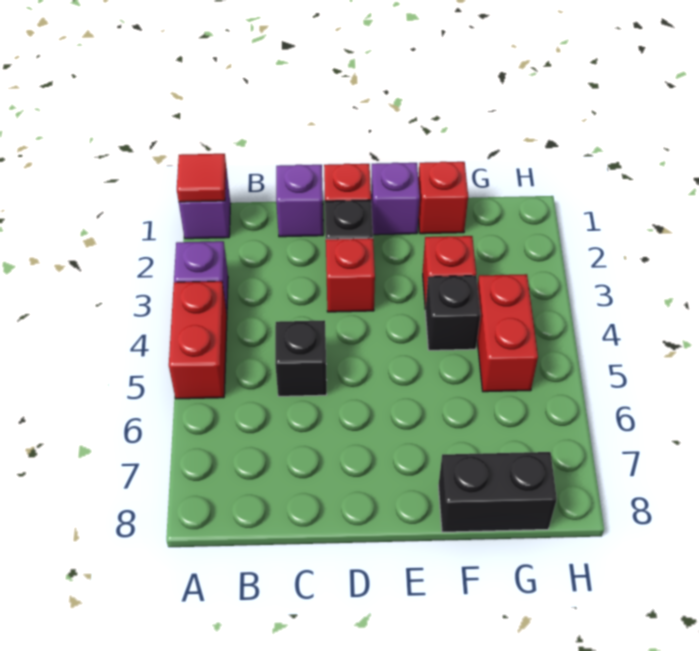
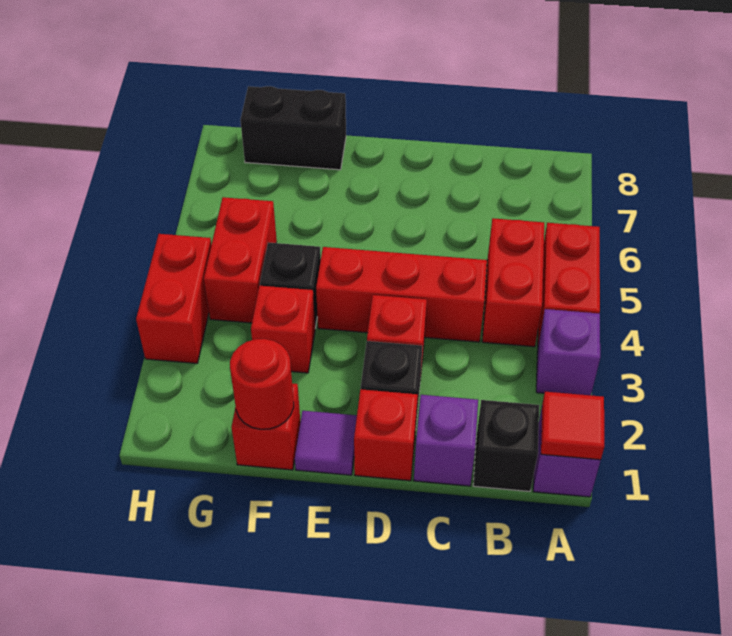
none -> red 1x2 brick [482,218,544,347]
none -> red 1x3 brick [316,247,487,342]
black 1x1 brick [275,320,327,396] -> black 1x1 brick moved to [473,400,539,491]
purple 1x1 brick [371,163,420,235] -> purple 1x1 tile [295,411,357,475]
none -> red 1x1 round brick [230,339,294,429]
none -> red 1x2 brick [136,234,211,363]

